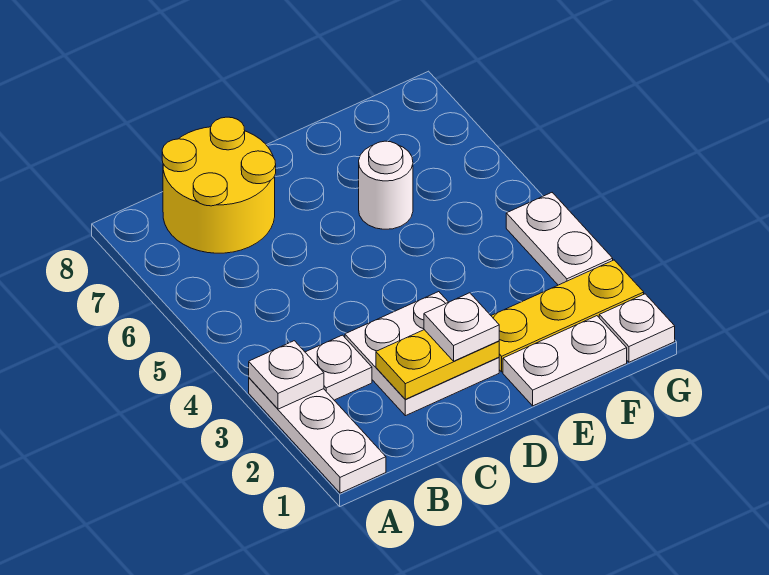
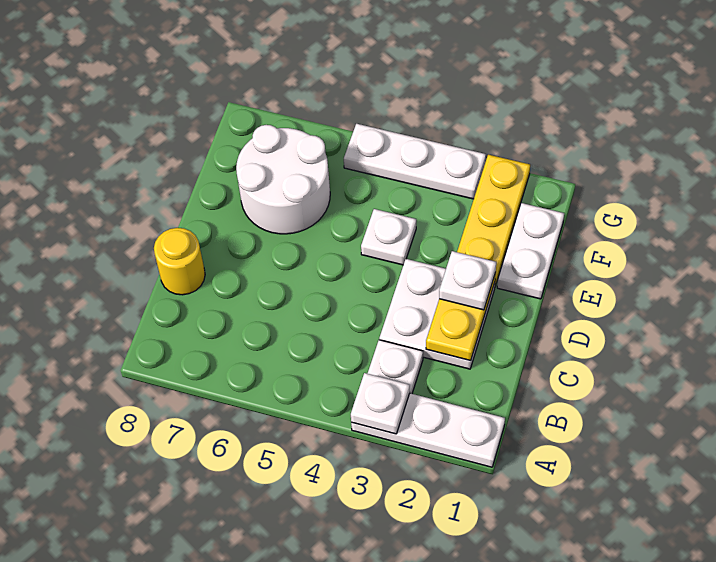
yellow 2x2 round brick [162,117,276,253] -> yellow 1x1 round brick [154,228,205,295]
white 1x1 round brick [359,141,413,229] -> white 2x2 round brick [236,125,330,234]
white 1x1 plate [599,294,675,362] -> white 1x1 plate moved to [361,209,416,265]
white 1x2 plate [506,193,613,285] -> white 1x3 plate [344,124,486,199]

